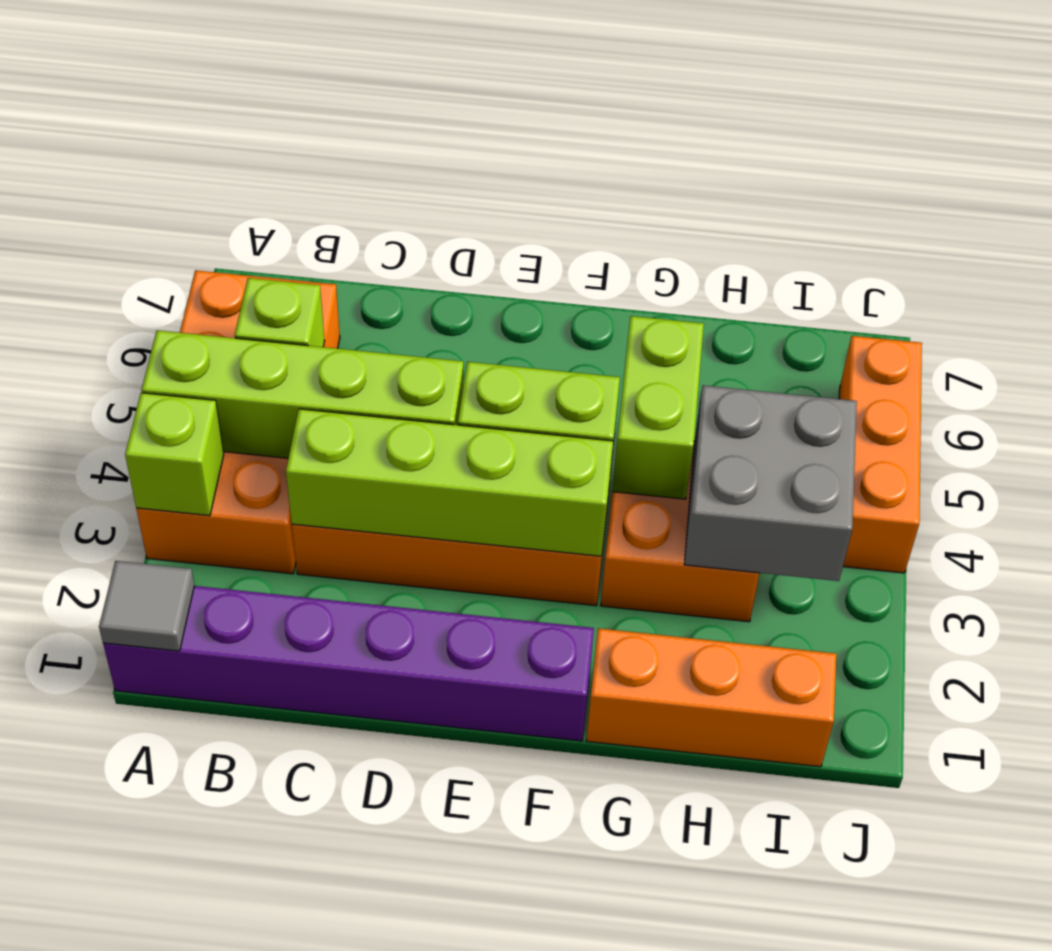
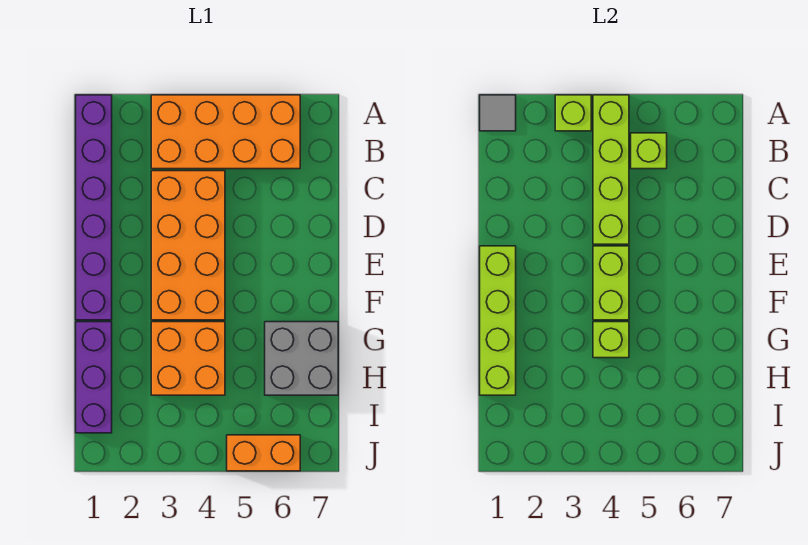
lime 1x4 brick [286,409,613,556] -> lime 1x4 brick moved to [480,246,516,395]
orange 1x3 brick [586,628,836,767] -> purple 1x3 brick [76,322,112,433]
lime 1x2 brick [612,316,704,499] -> lime 1x1 brick [593,322,629,358]
grey 2x2 brick [684,385,857,581] -> grey 2x2 brick moved to [265,322,338,395]
orange 1x3 brick [839,336,922,573] -> orange 1x2 brick [227,435,300,471]

